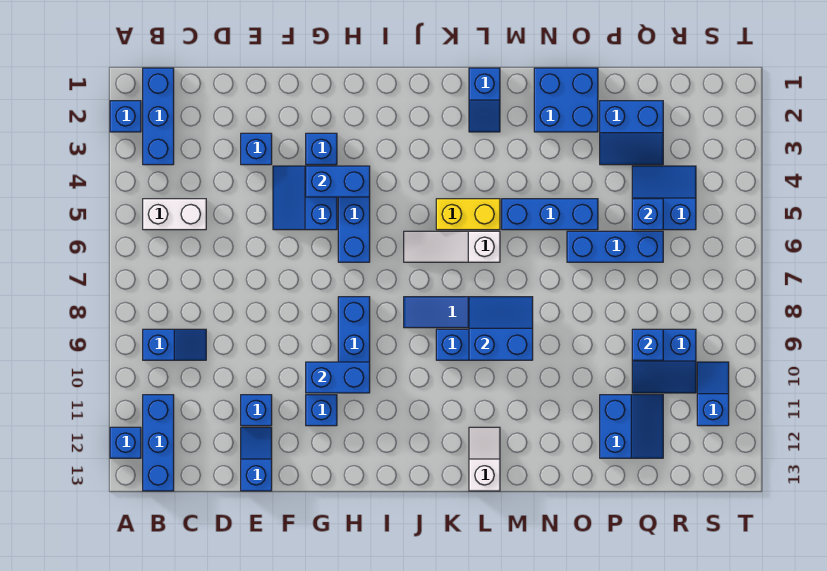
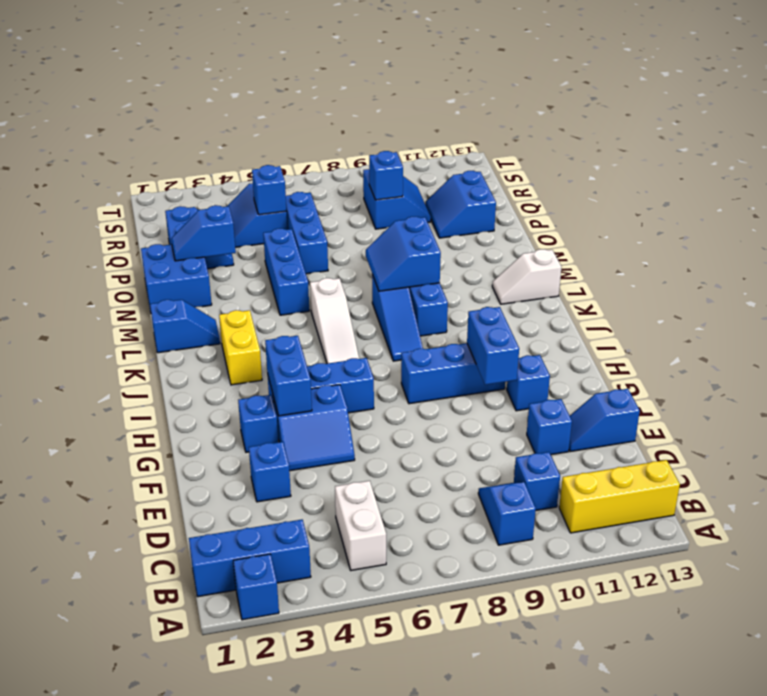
blue 1x1 brick [110,427,141,458] -> blue 1x1 brick moved to [514,452,560,510]
blue 1x3 brick [143,395,174,491] -> yellow 1x3 brick [559,460,680,533]
yellow 1x2 brick [436,199,500,230] -> yellow 1x2 brick moved to [219,310,262,385]
blue 2x2 slope [600,395,663,458] -> blue 2x2 slope turned to [425,171,496,238]
blue 1x2 slope [697,362,729,426] -> blue 1x2 slope moved to [171,205,236,261]

